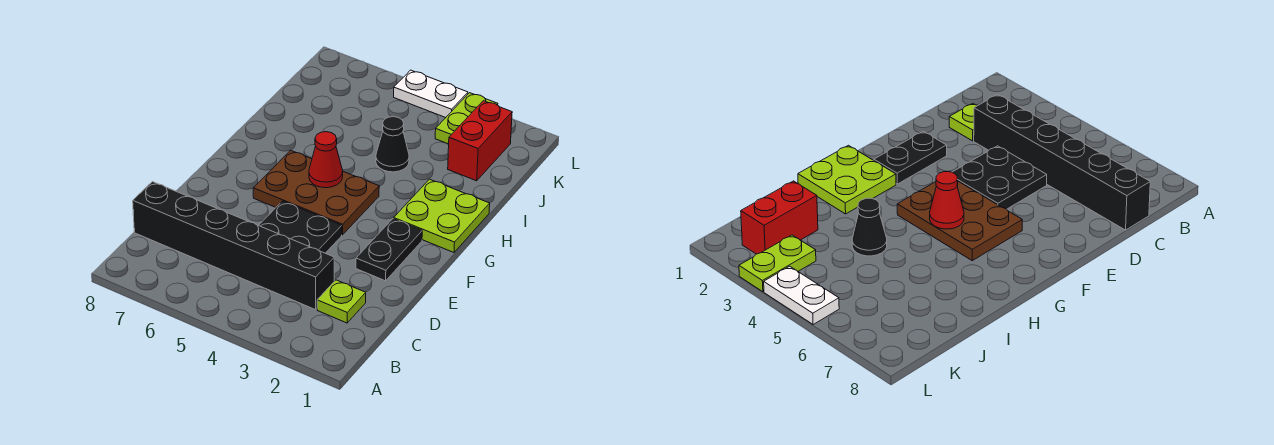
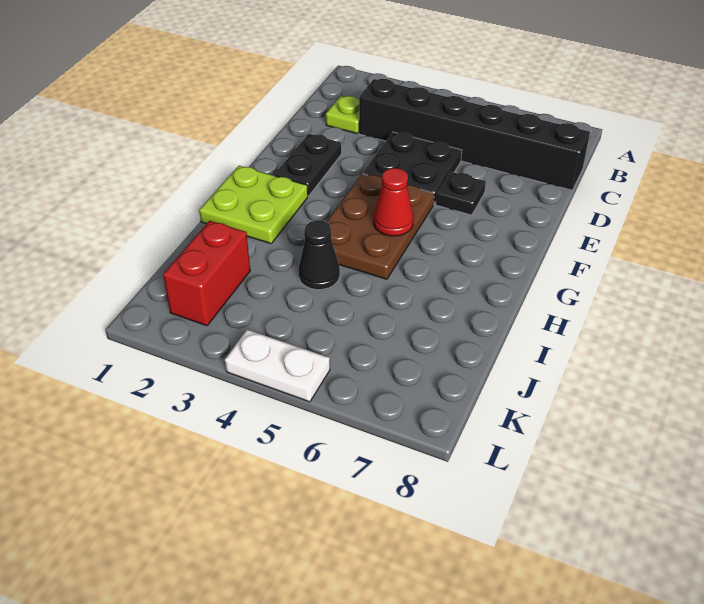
none -> black 1x1 plate [436,172,486,215]
brown 2x3 plate [253,150,379,235] -> brown 2x3 plate turned to [326,174,434,279]
lime 1x2 plate [435,93,498,144] -> none

